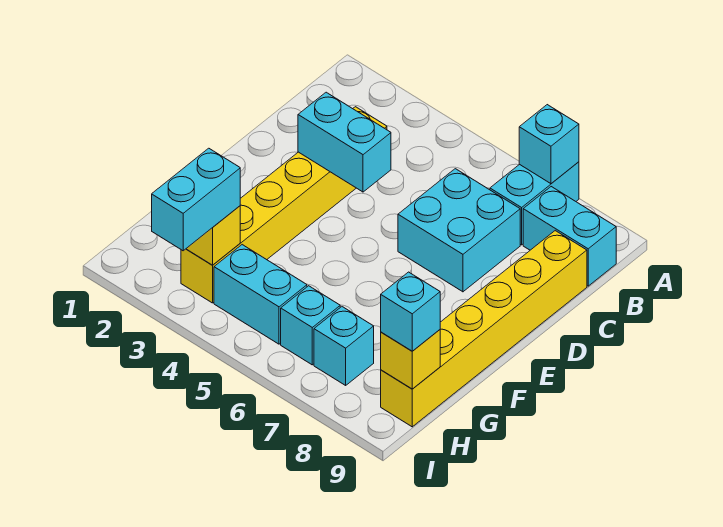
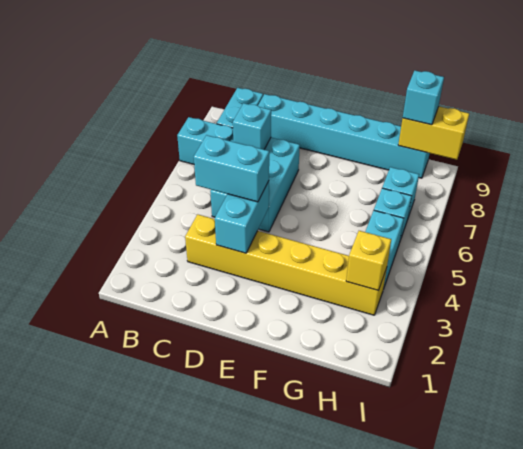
cyan 1x1 brick [519,105,579,184] -> cyan 1x1 brick moved to [233,103,271,149]
cyan 2x2 brick [398,169,520,292] -> cyan 2x3 brick [210,138,300,232]
yellow 1x6 brick [381,231,587,427] -> cyan 1x6 brick [258,94,430,178]
cyan 1x2 brick [152,148,240,251] -> cyan 1x2 brick moved to [194,135,269,202]
yellow 1x1 brick [381,330,440,389] -> yellow 1x2 brick [398,107,469,160]

